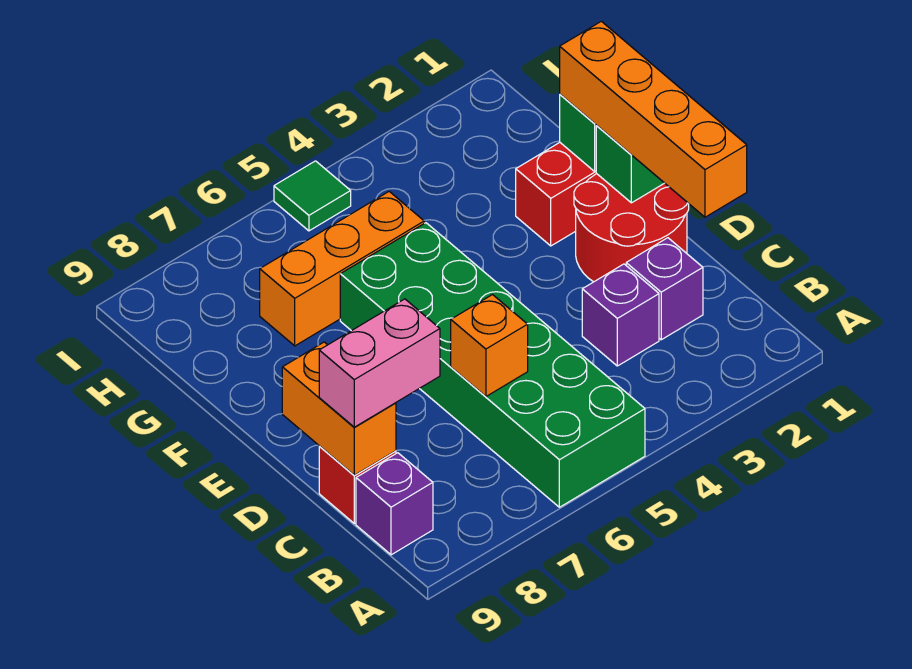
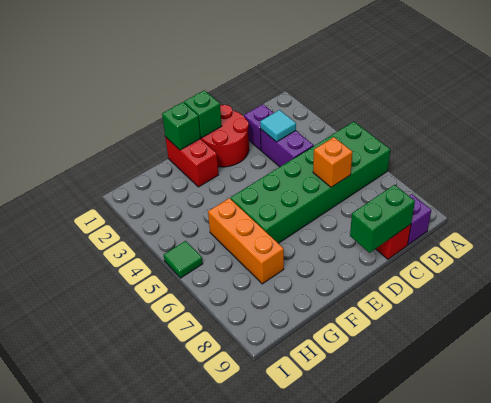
orange 1x4 brick [560,21,747,217] -> none
purple 1x1 brick [582,264,659,366] -> purple 1x2 brick [260,129,314,167]
none -> cyan 1x1 tile [260,110,296,142]
pink 1x2 brick [319,299,440,427] -> none
orange 1x2 brick [282,342,396,475] -> green 1x2 brick [350,185,415,253]

